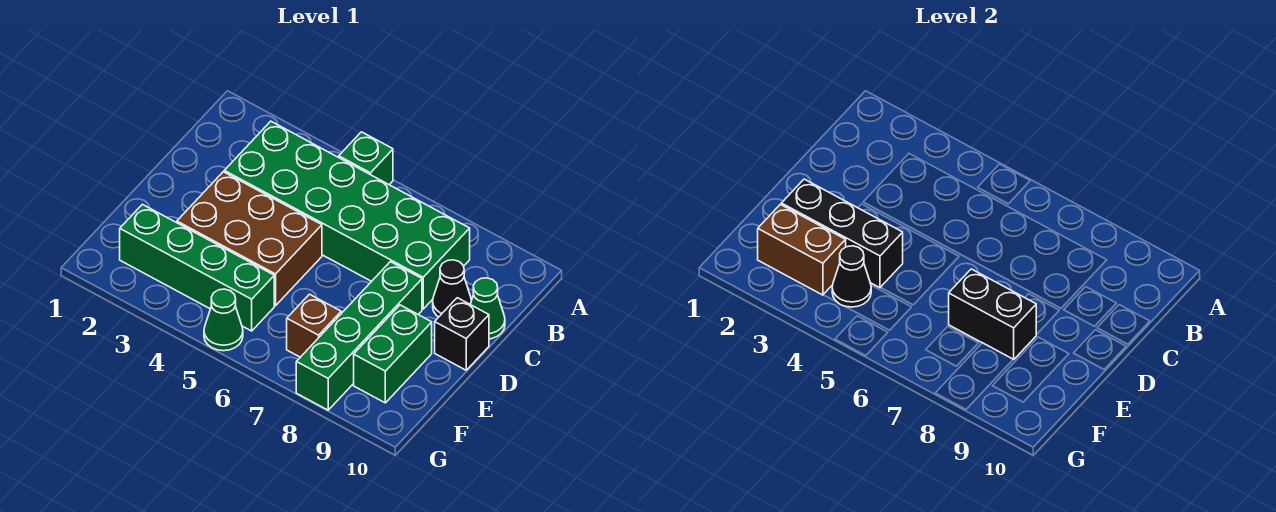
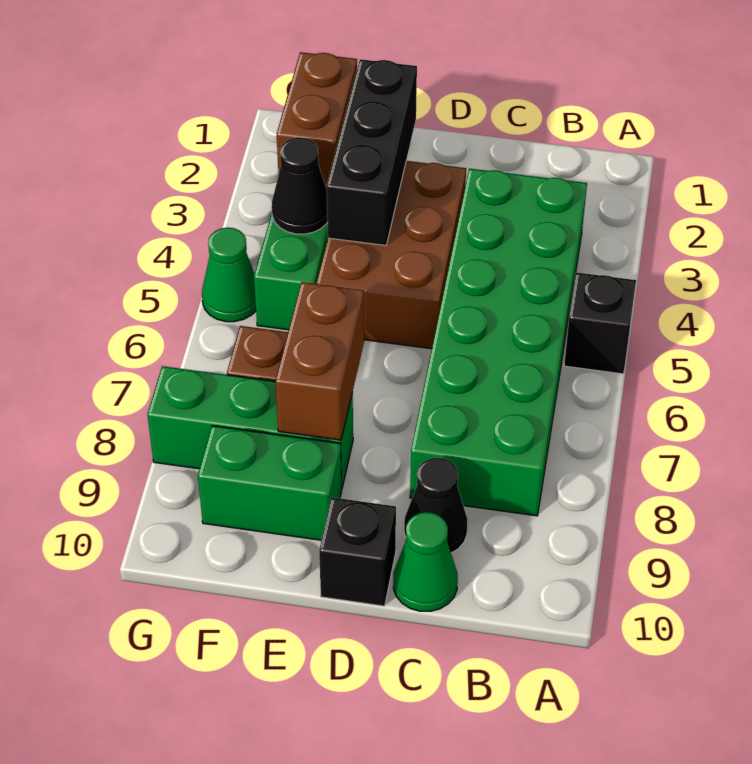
green 1x1 brick [339,132,393,185] -> black 1x1 brick [564,272,636,374]
green 1x4 brick [296,262,422,410] -> green 1x3 brick [147,366,353,487]
black 1x2 brick [949,269,1036,360] -> brown 1x2 brick [275,282,364,440]

